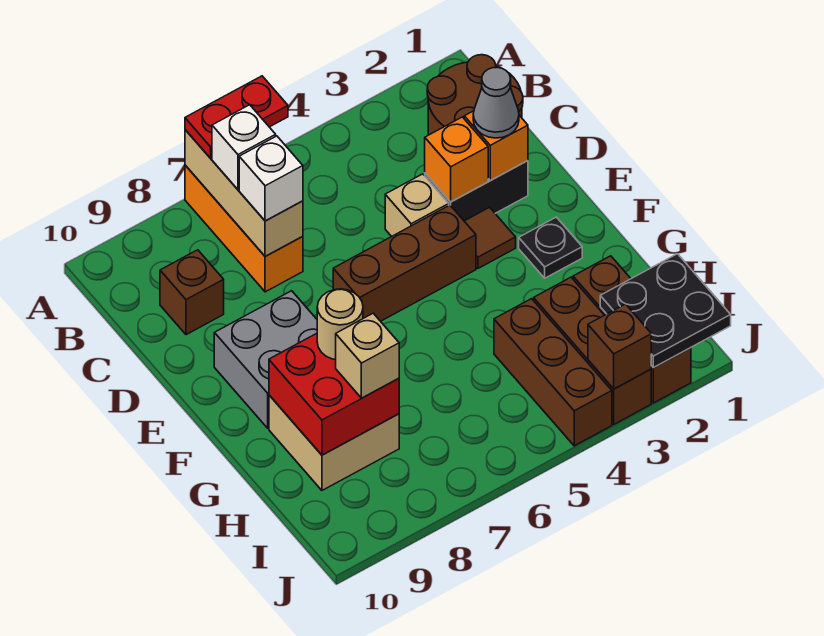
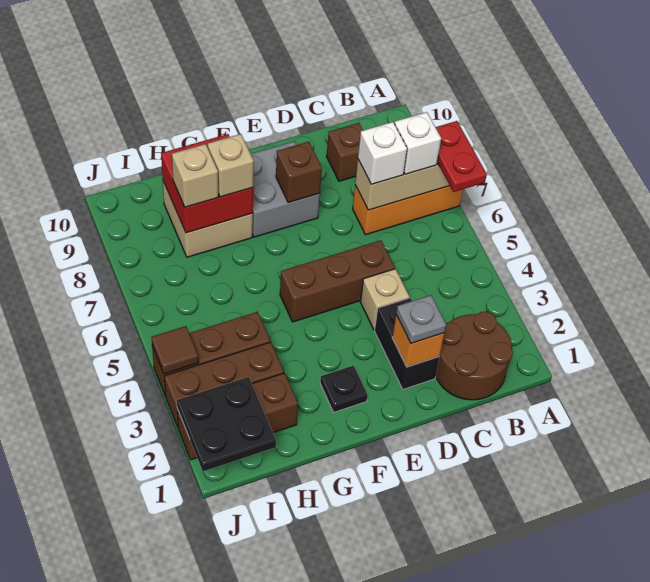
grey 1x1 cone [473,67,519,138] -> grey 1x1 plate [396,295,446,343]
orange 1x1 brick [425,117,488,202] -> none
brown 1x1 tile [464,207,516,268] -> brown 1x1 tile moved to [151,326,199,374]
brown 1x3 brick [333,205,476,321] -> brown 1x3 brick turned to [280,240,395,322]
tan 1x1 round brick [317,289,363,360] -> tan 1x1 brick [208,134,254,197]
brown 1x1 brick [588,304,651,389] -> brown 1x1 brick moved to [276,142,322,203]

